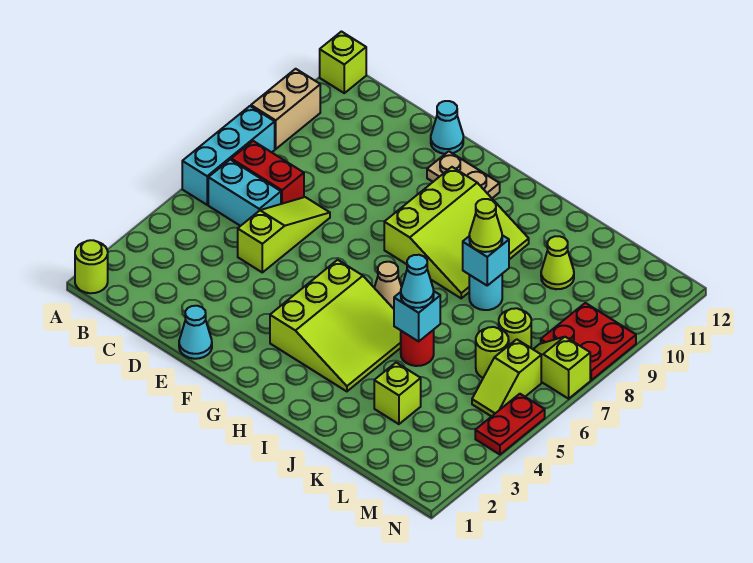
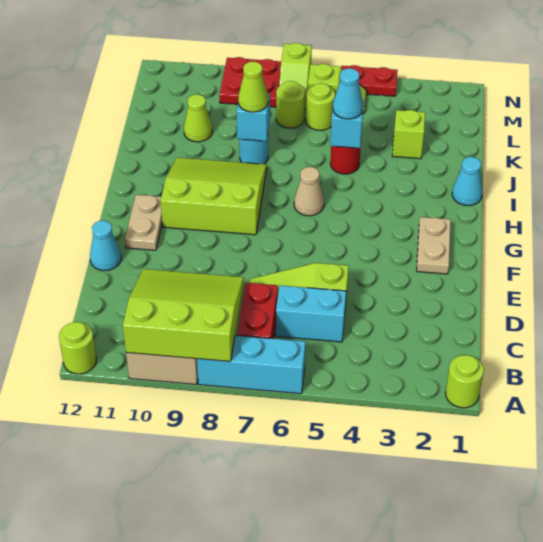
lime 1x1 brick [320,32,366,93] -> lime 1x1 round brick [59,322,96,374]
cyan 1x2 brick [208,160,281,226] -> cyan 1x2 brick turned to [276,286,346,342]
cyan 1x1 cone [179,306,212,359] -> cyan 1x1 cone moved to [452,157,483,205]
none -> tan 1x2 plate [417,217,451,274]
lime 3x3 slope [270,260,401,391] -> lime 3x3 slope moved to [123,269,244,361]

